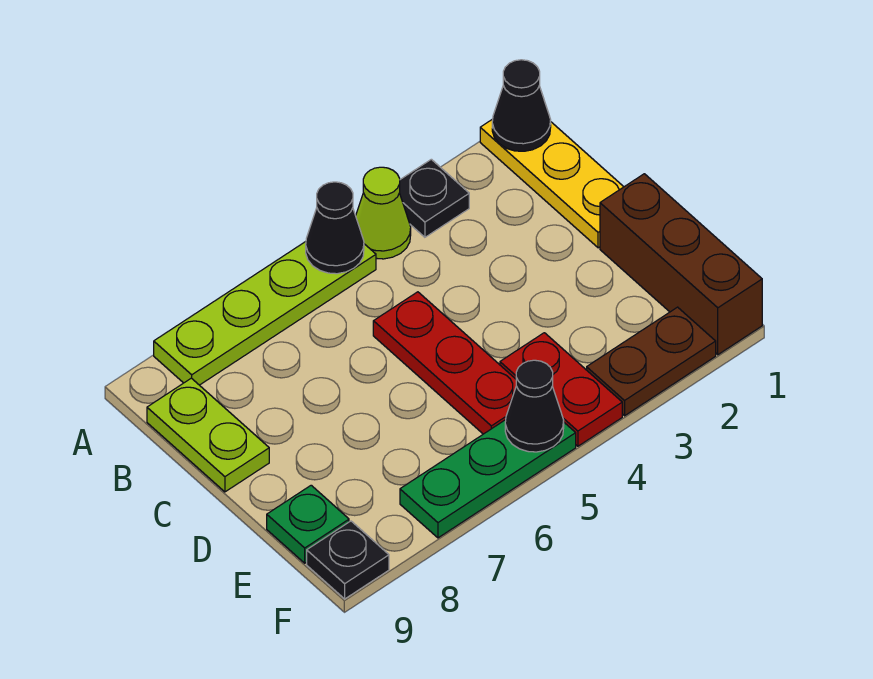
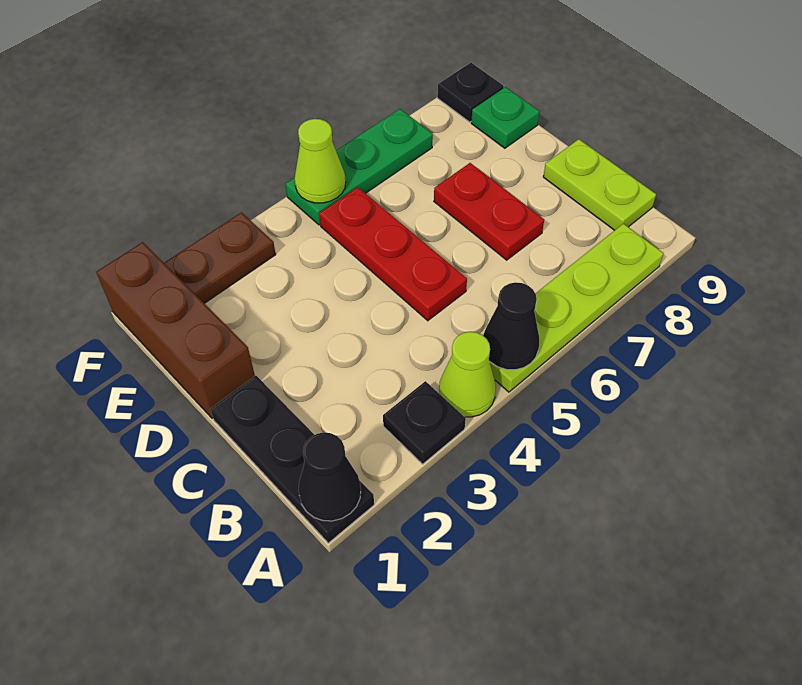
yellow 1x3 plate [480,119,623,248] -> black 1x3 plate [210,376,374,543]
red 1x2 plate [500,333,622,446] -> red 1x2 plate moved to [434,163,544,260]
black 1x1 cone [505,360,564,452] -> lime 1x1 cone [295,119,346,203]

